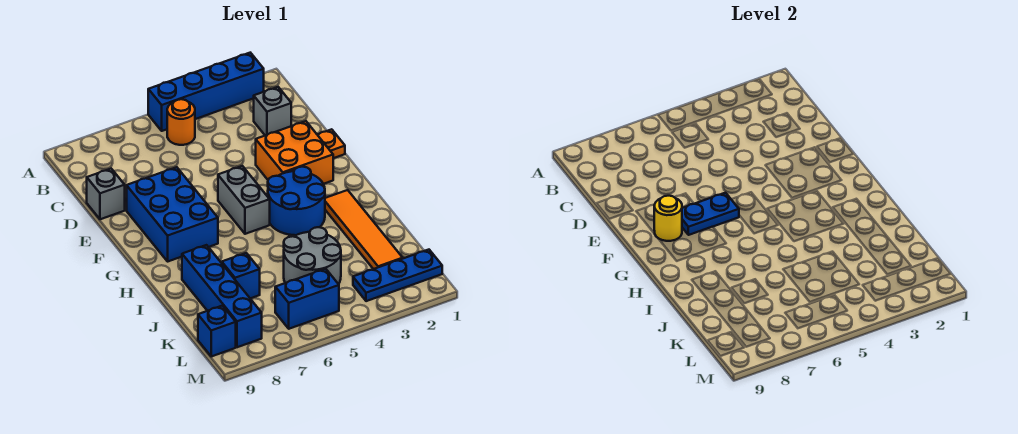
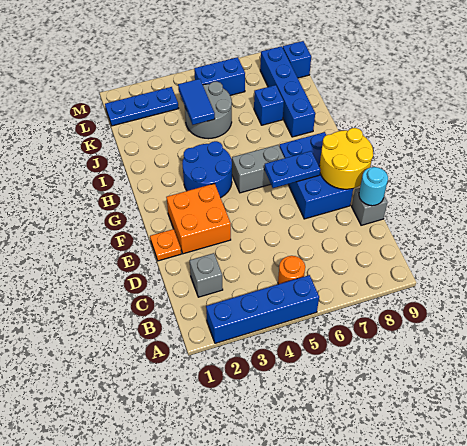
none -> cyan 1x1 round brick [359,167,388,206]
grey 1x2 brick [218,166,270,234] -> grey 1x2 brick turned to [232,145,284,193]
yellow 1x1 round brick [654,196,682,241] -> yellow 2x2 round brick [319,128,373,189]
orange 1x4 tile [325,190,403,269] -> none
none -> blue 1x2 tile [178,79,215,125]

